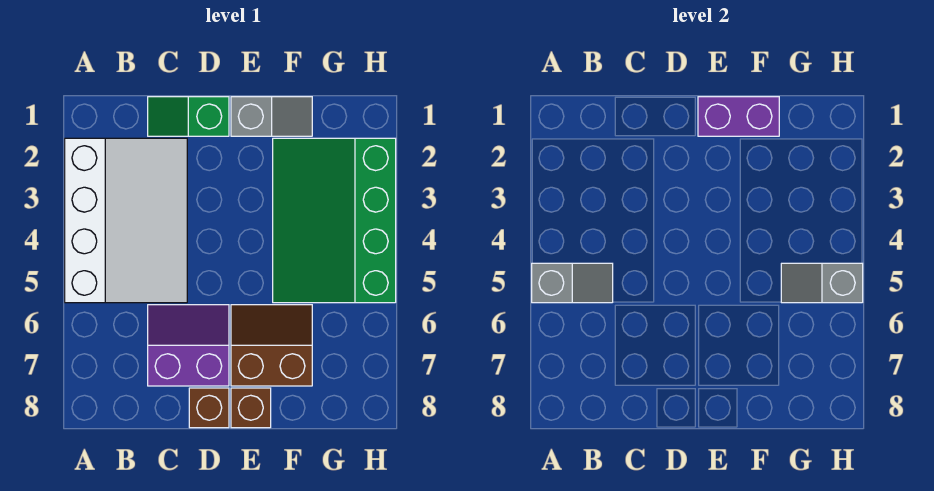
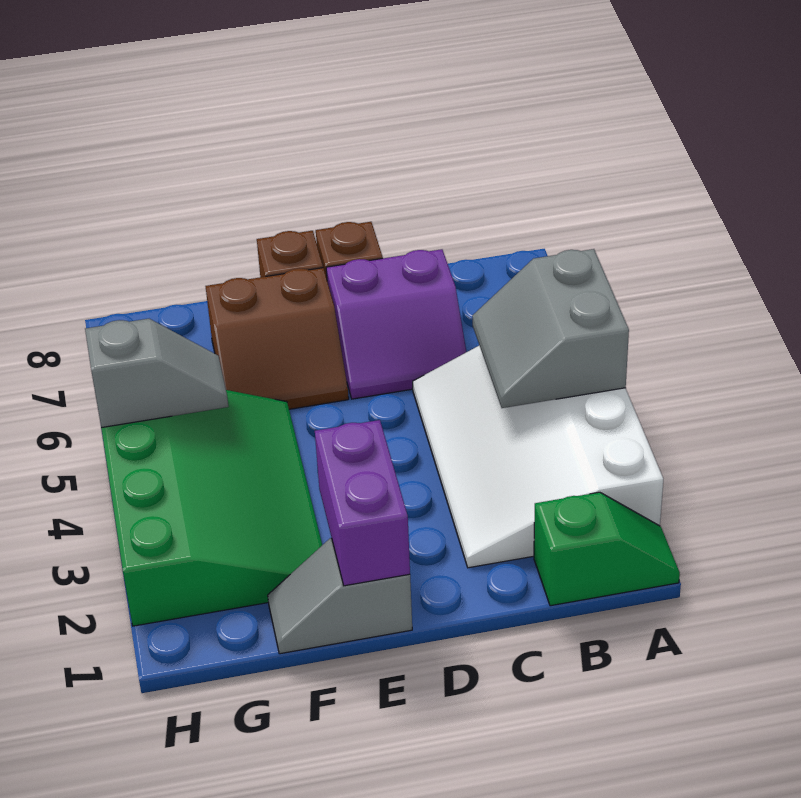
grey 1x2 slope [532,263,613,303] -> grey 2x2 slope [472,249,629,408]
green 1x2 slope [148,97,229,136] -> green 1x2 slope moved to [534,492,680,606]
purple 1x2 brick [698,97,779,136] -> purple 1x2 brick turned to [315,420,410,586]

